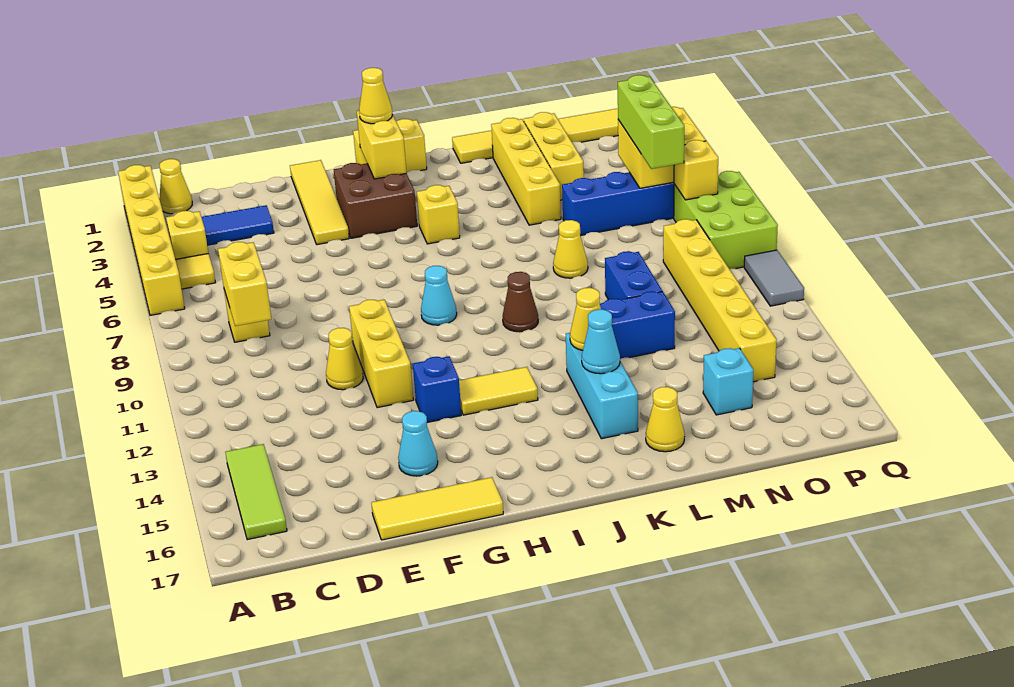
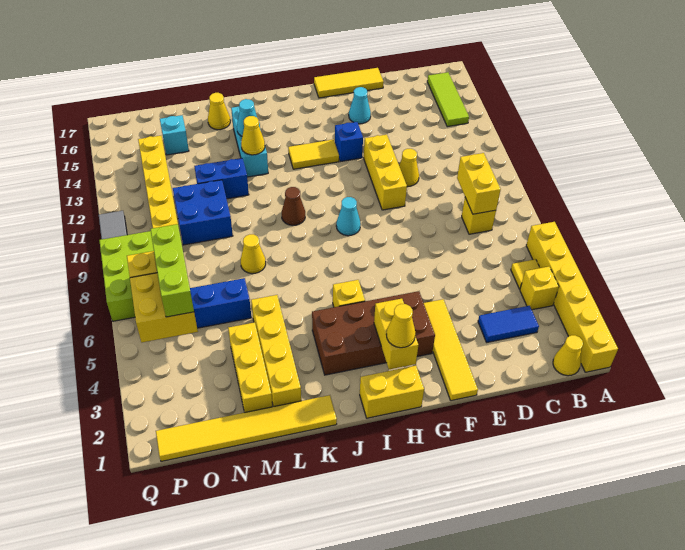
brown 2x2 brick [334,163,417,238] -> brown 2x4 brick [312,291,435,375]
blue 1x2 brick [605,251,662,300] -> blue 2x2 brick [173,180,233,245]

